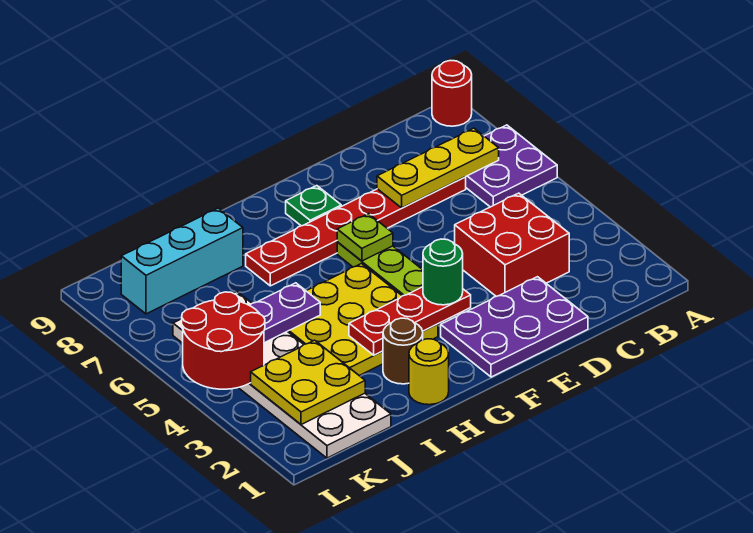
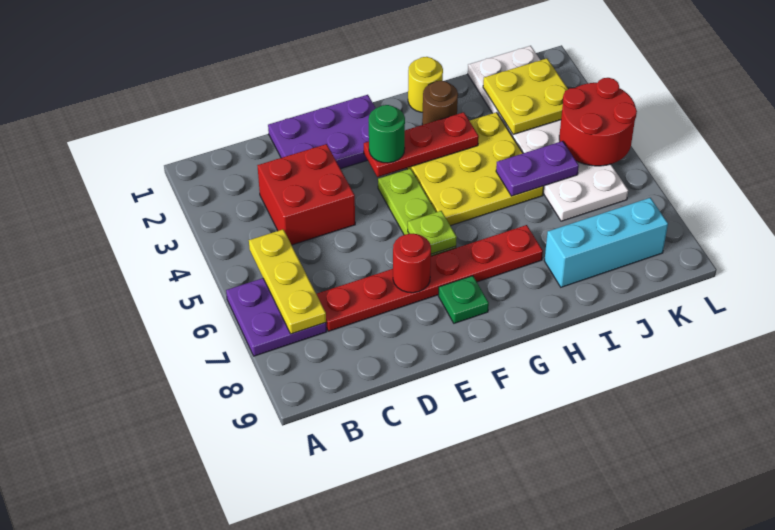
red 1x1 round brick [432,61,472,126] -> red 1x1 round brick moved to [393,234,431,293]
yellow 1x3 plate [377,128,499,208] -> yellow 1x3 plate turned to [249,229,326,334]

